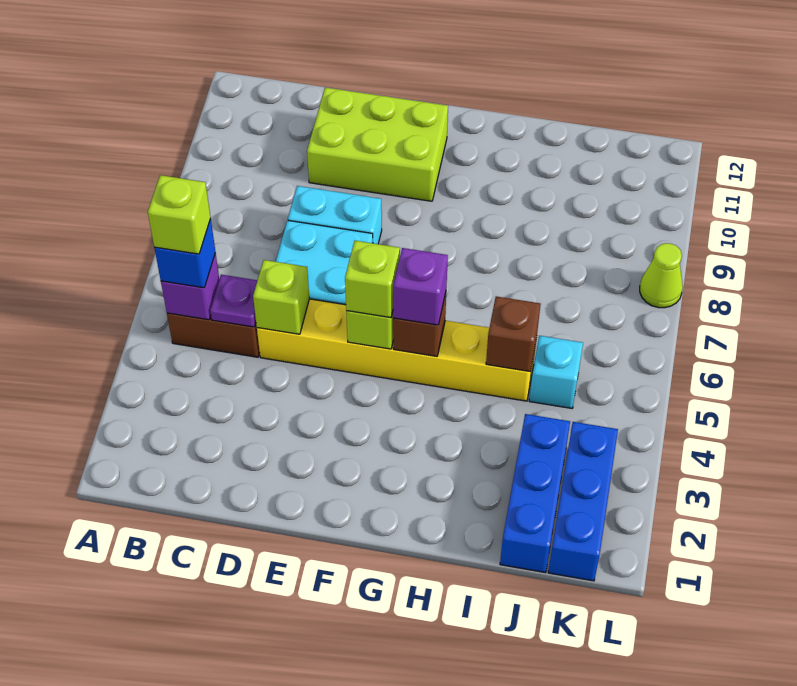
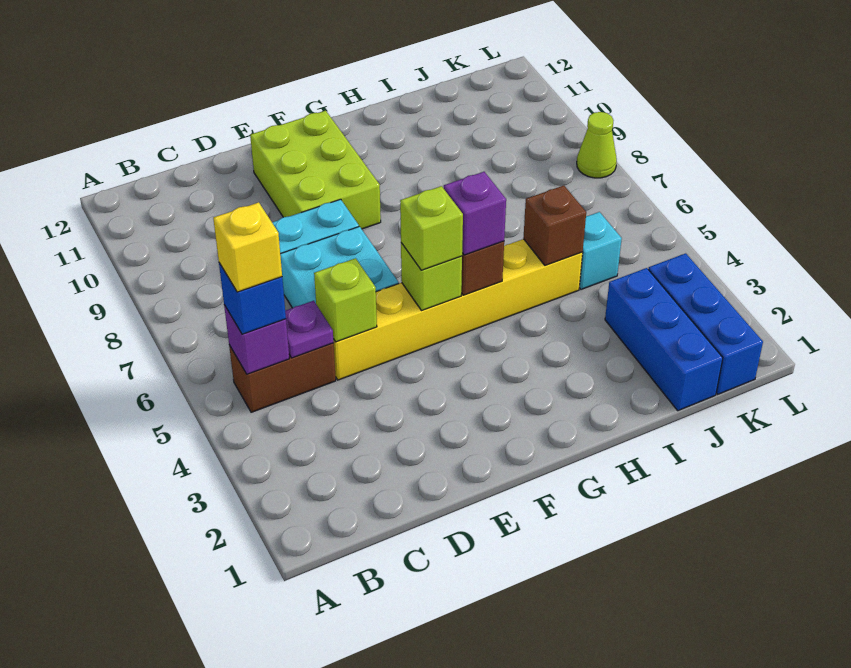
lime 1x1 brick [148,175,211,254] -> yellow 1x1 brick [213,202,282,292]
lime 2x3 brick [307,87,448,201] -> lime 2x3 brick turned to [250,111,381,229]

